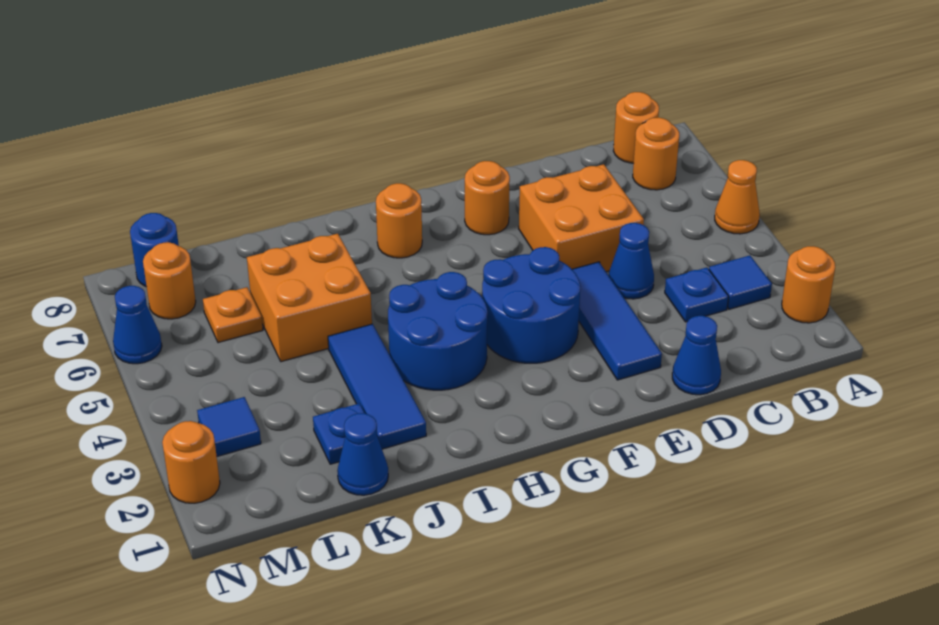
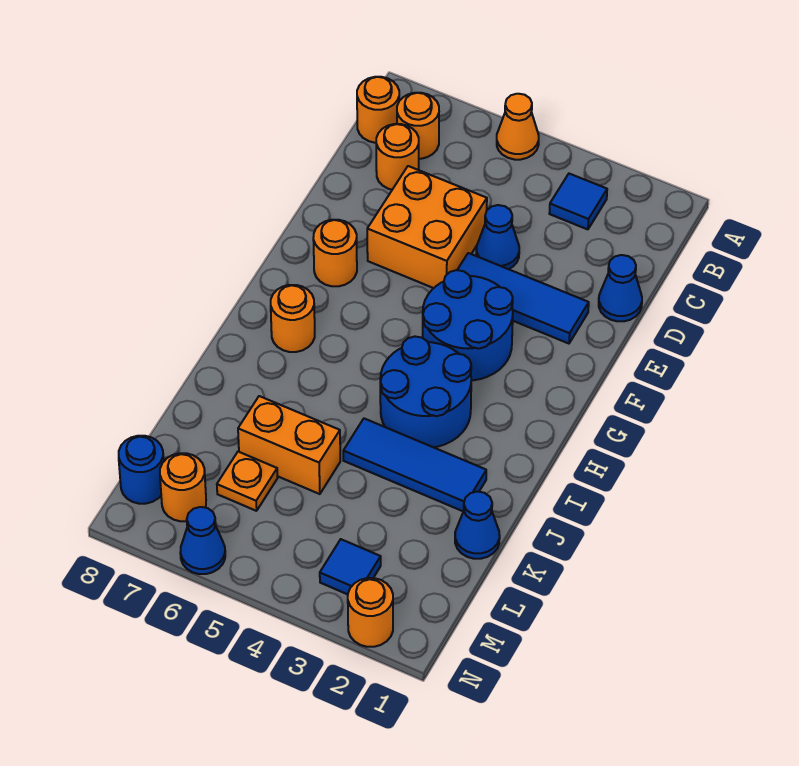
orange 1x1 round brick [782,246,835,323] -> orange 1x1 round brick moved to [376,124,419,190]
blue 1x1 plate [665,268,729,322] -> none
orange 2x2 brick [247,234,372,362] -> orange 1x2 brick [238,396,340,494]
blue 1x1 plate [313,403,364,464] -> none

